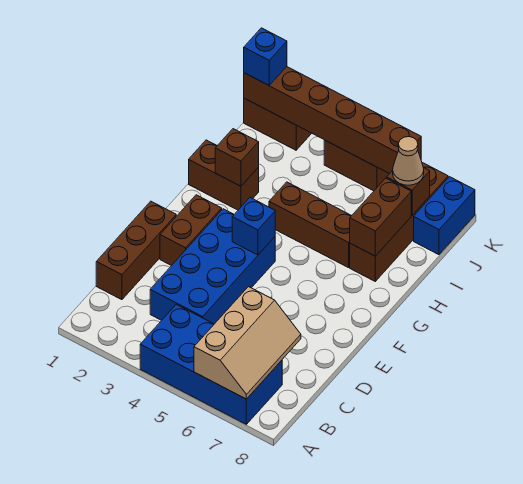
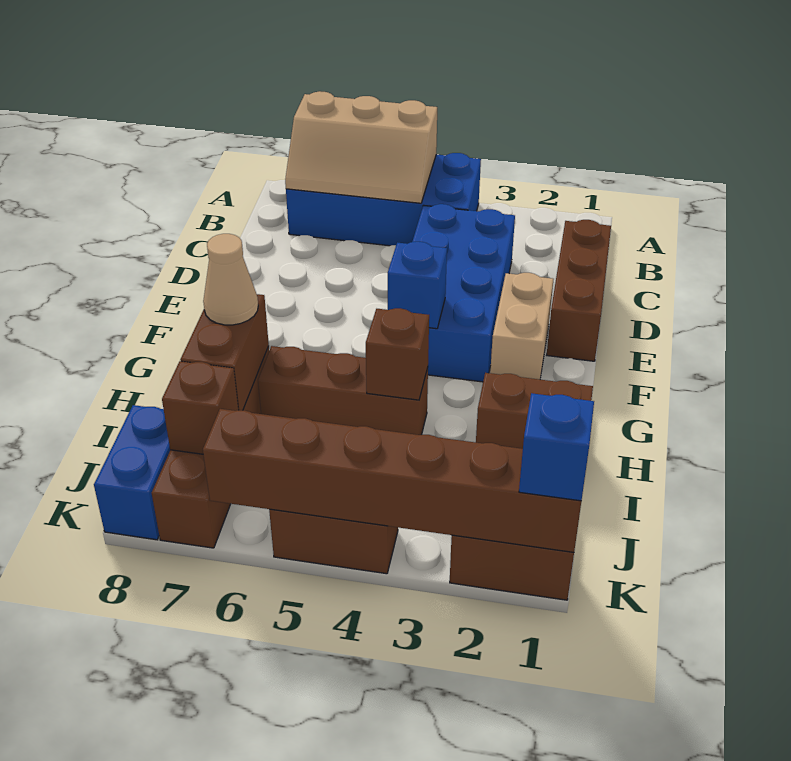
tan 2x3 slope [194,287,301,399] -> tan 2x3 slope turned to [285,91,437,203]
brown 1x2 brick [160,195,222,266] -> tan 1x2 brick [490,273,553,379]
brown 1x1 brick [215,129,259,186] -> brown 1x1 brick moved to [366,308,429,400]
tan 1x1 cone [393,137,424,185] -> tan 1x1 cone moved to [203,234,258,325]

